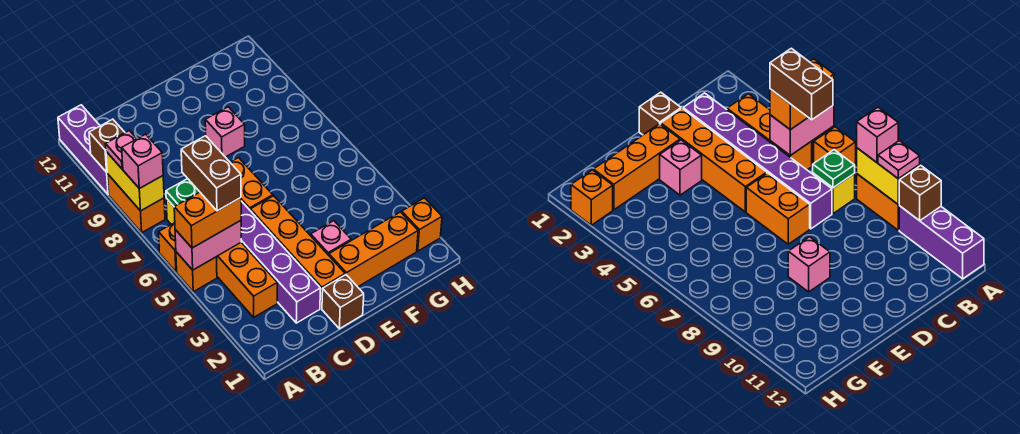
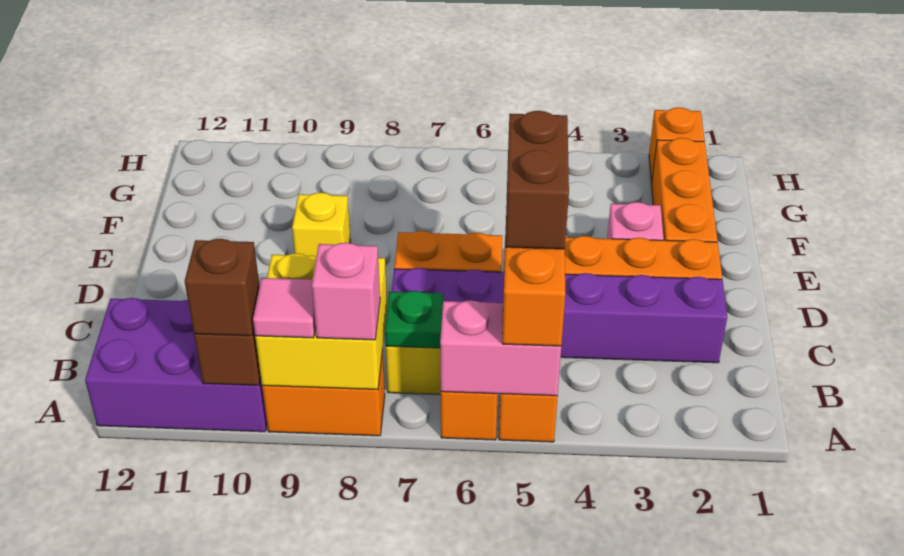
pink 1x2 brick [175,221,241,270] -> pink 1x2 brick turned to [440,300,561,396]
yellow 1x2 brick [106,152,164,211] -> yellow 2x2 brick [255,253,387,390]
pink 1x1 plate [106,131,137,169] -> pink 1x1 tile [253,278,316,338]
purple 1x3 brick [58,105,109,194] -> purple 2x3 brick [85,298,267,432]
orange 1x3 brick [217,242,277,317] -> none
brown 1x2 brick [181,136,241,211] -> brown 1x2 brick turned to [505,111,569,249]
brown 1x1 brick [322,275,364,329] -> brown 1x1 brick moved to [185,239,260,336]
pink 1x1 brick [205,107,245,157] -> yellow 1x1 brick [292,193,351,256]

